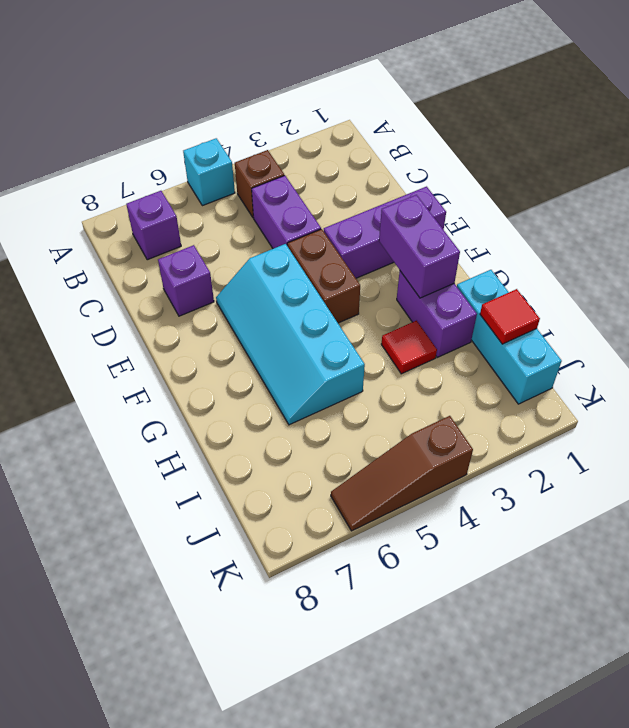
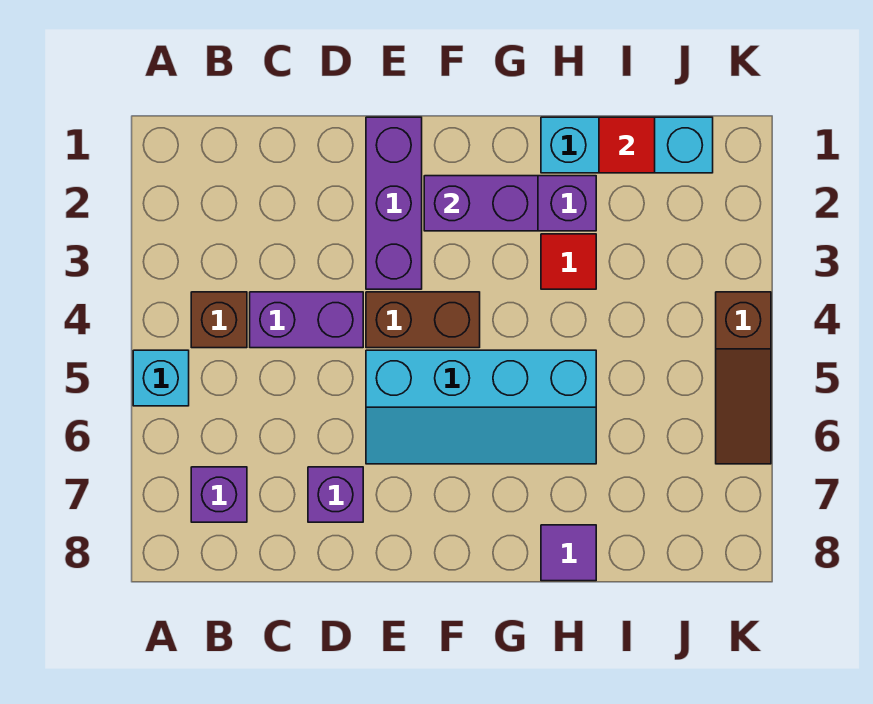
none -> purple 1x1 tile [541,525,596,581]

